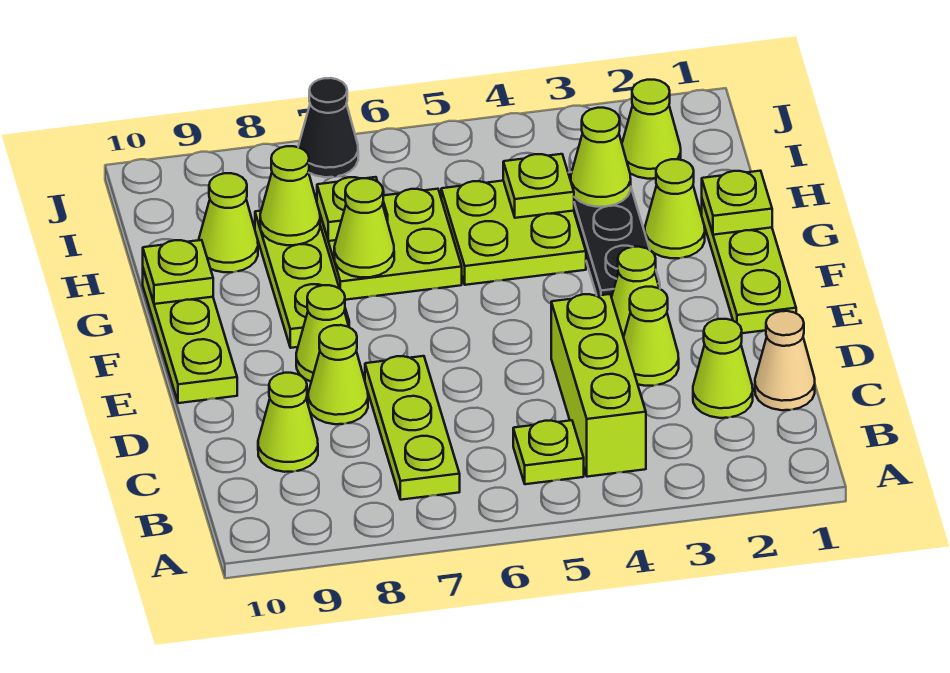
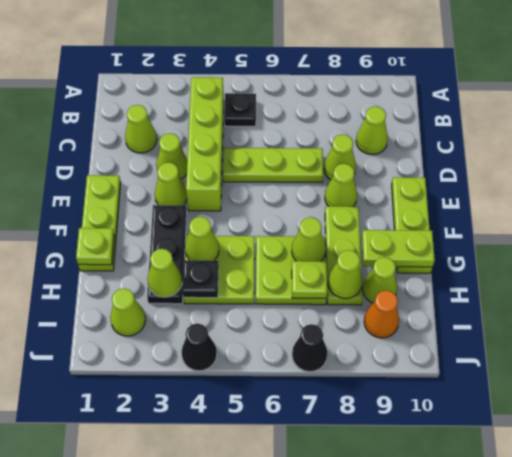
lime 1x3 brick [551,294,646,477] -> lime 1x4 brick [186,77,224,211]
lime 1x1 plate [513,420,584,484] -> black 1x1 plate [224,93,256,126]
lime 1x3 plate [365,356,460,500] -> lime 1x3 plate turned to [223,148,323,182]
tan 1x1 cone [755,311,815,410] -> none
lime 1x1 cone [645,159,705,258] -> lime 1x1 cone moved to [185,217,219,261]
lime 1x1 plate [143,240,213,304] -> lime 1x2 plate [362,230,435,267]
lime 1x1 plate [503,154,574,218] -> black 1x1 plate [183,260,219,298]
none -> orange 1x1 cone [364,290,399,338]
none -> black 1x1 cone [182,323,217,371]

